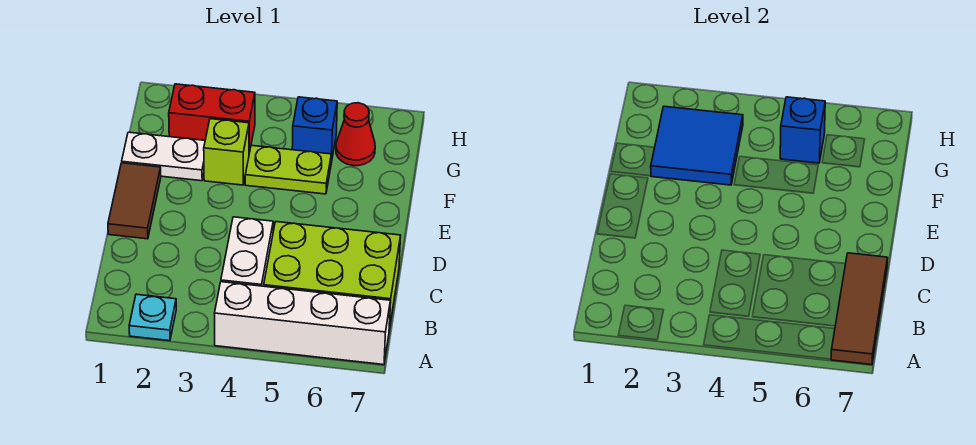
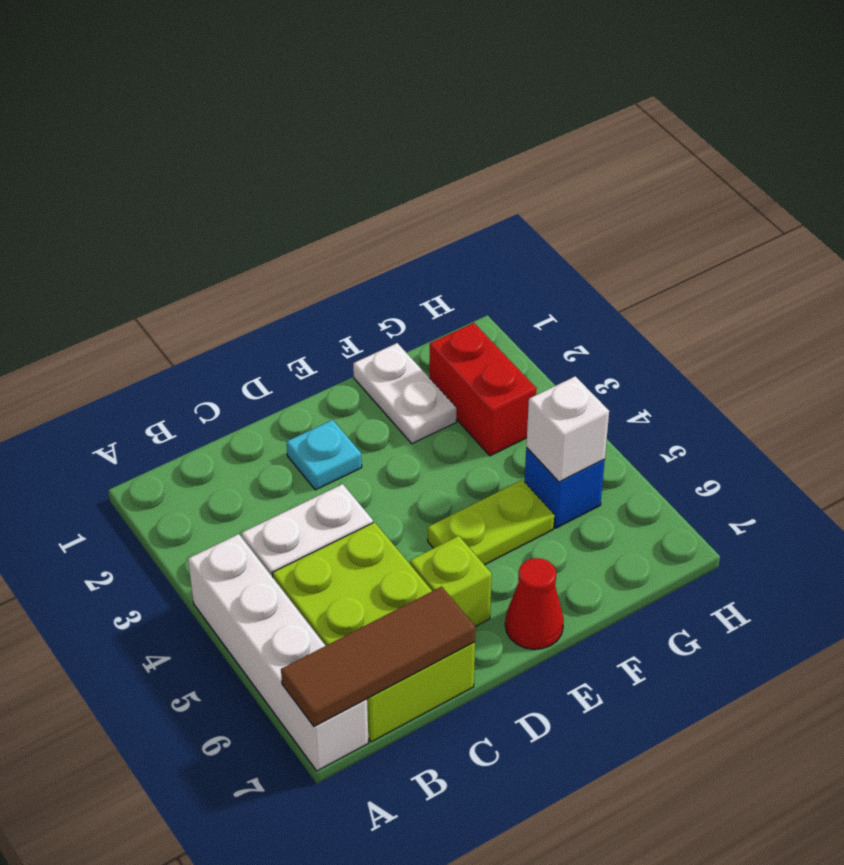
cyan 1x1 plate [129,294,176,341] -> cyan 1x1 plate moved to [287,420,362,490]
brown 1x2 tile [108,163,161,239] -> none
blue 2x2 tile [651,106,743,185] -> none
lime 1x1 brick [204,119,249,185] -> lime 1x1 brick moved to [410,536,492,626]
lime 1x2 plate [245,145,331,194] -> lime 1x2 plate turned to [428,480,554,565]
blue 1x1 brick [780,97,825,163] -> white 1x1 brick [526,376,609,482]
red 1x1 cone [336,103,375,166] -> red 1x1 cone moved to [505,558,564,649]

